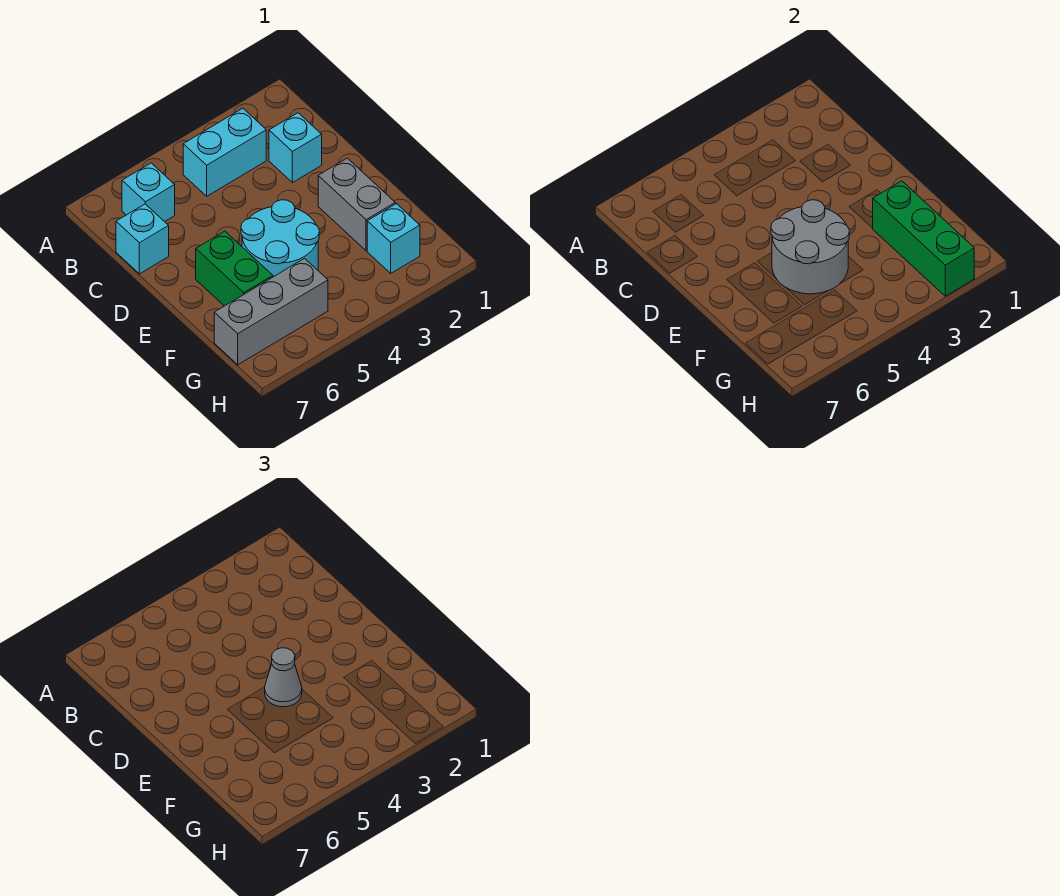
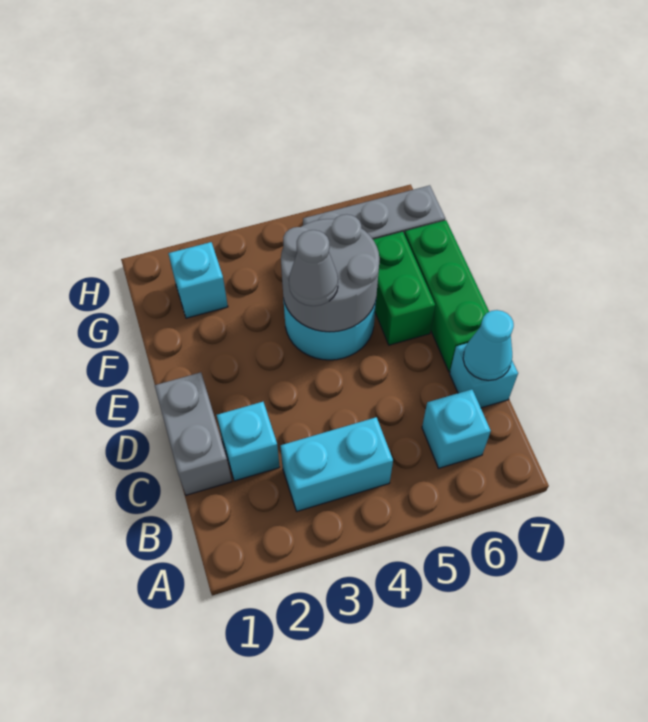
none -> cyan 1x1 cone [463,310,514,380]
grey 1x2 brick [318,158,395,251] -> grey 1x2 brick moved to [155,372,232,495]
green 1x3 brick [873,181,974,296] -> green 1x3 brick moved to [405,220,489,372]

